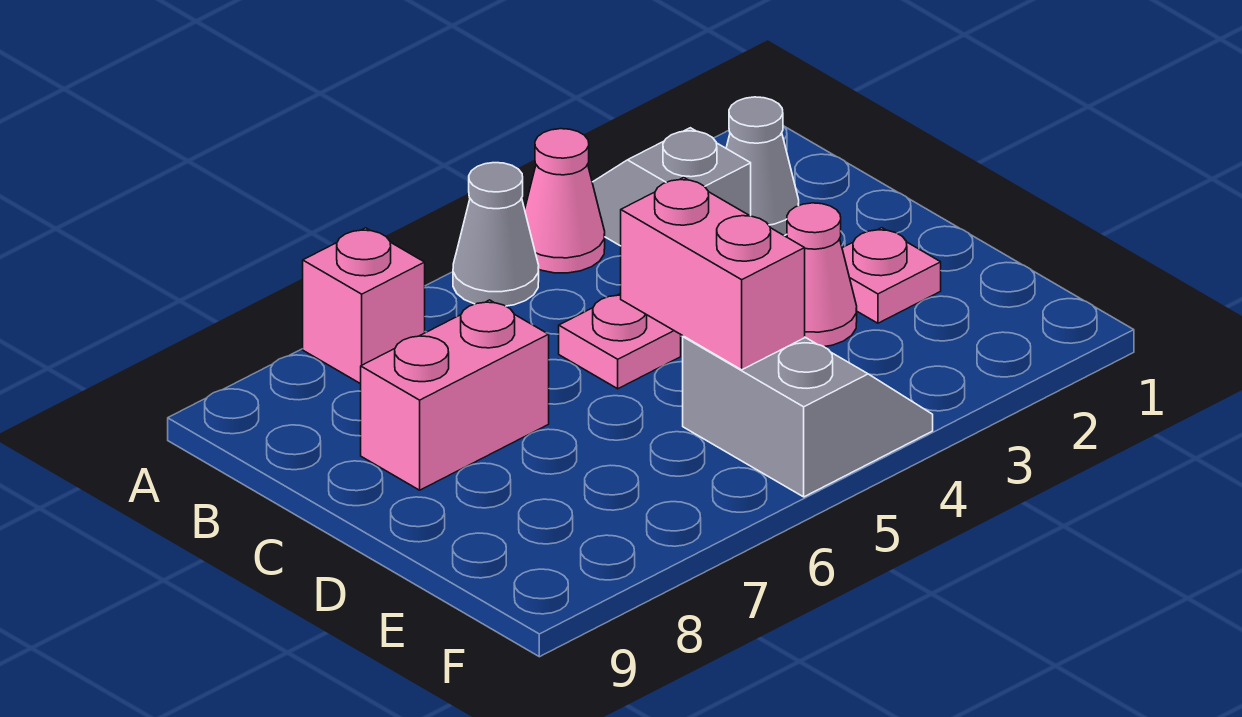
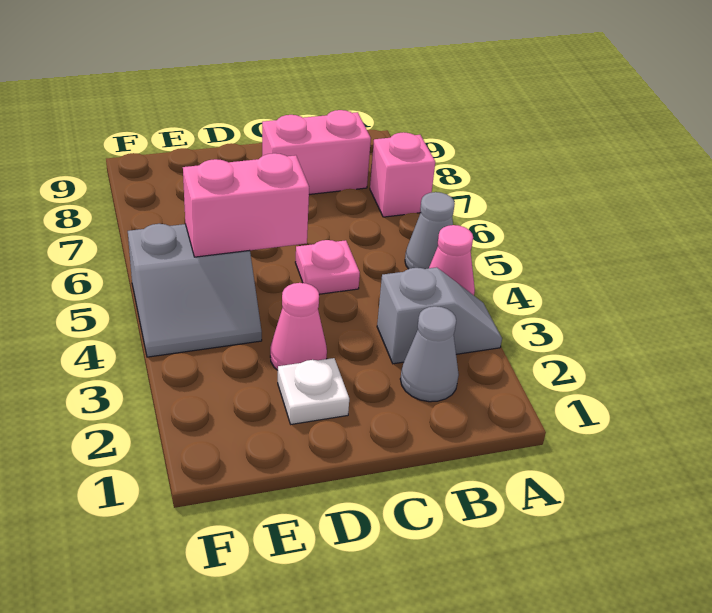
pink 1x2 brick [361,300,549,490] -> pink 1x2 brick turned to [262,110,371,194]
pink 1x1 plate [842,228,941,323] -> white 1x1 plate [278,358,349,424]

